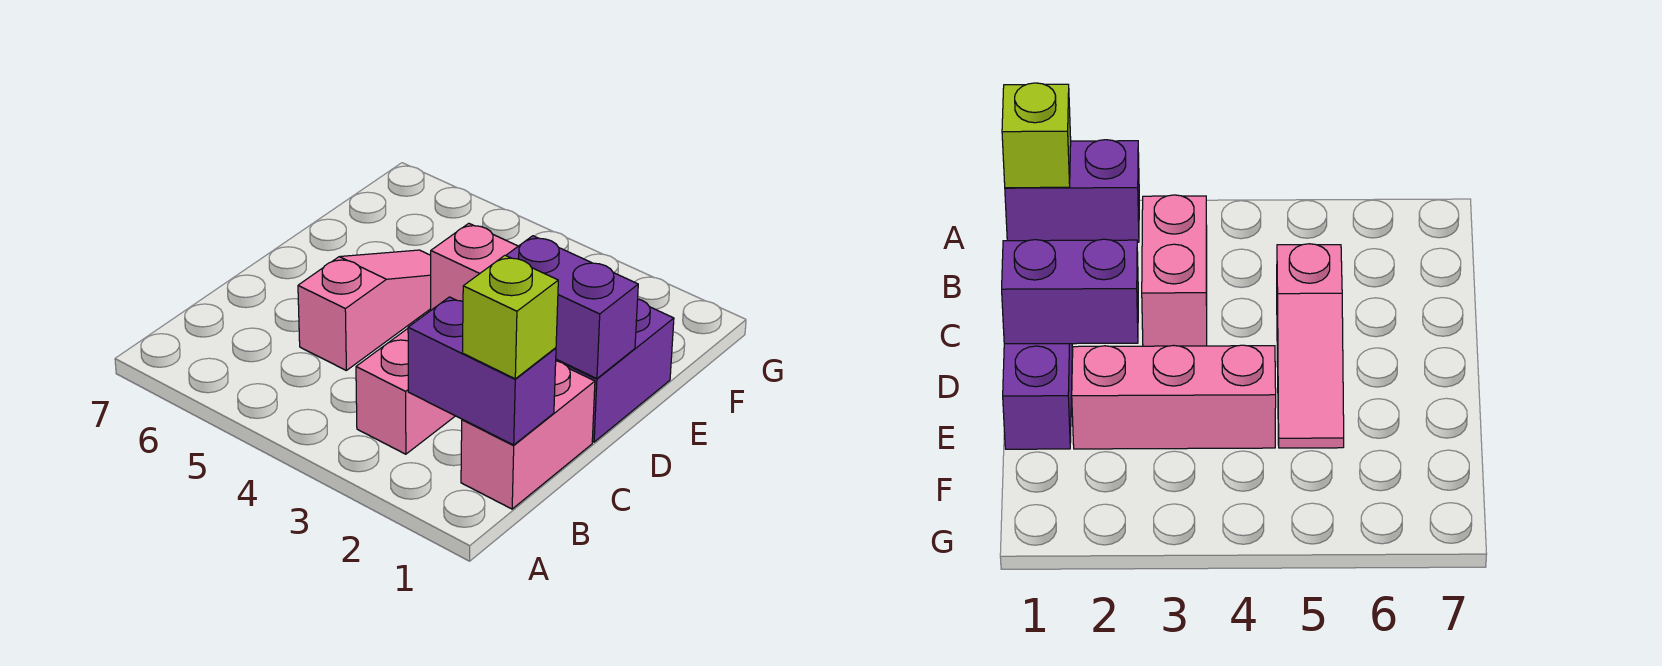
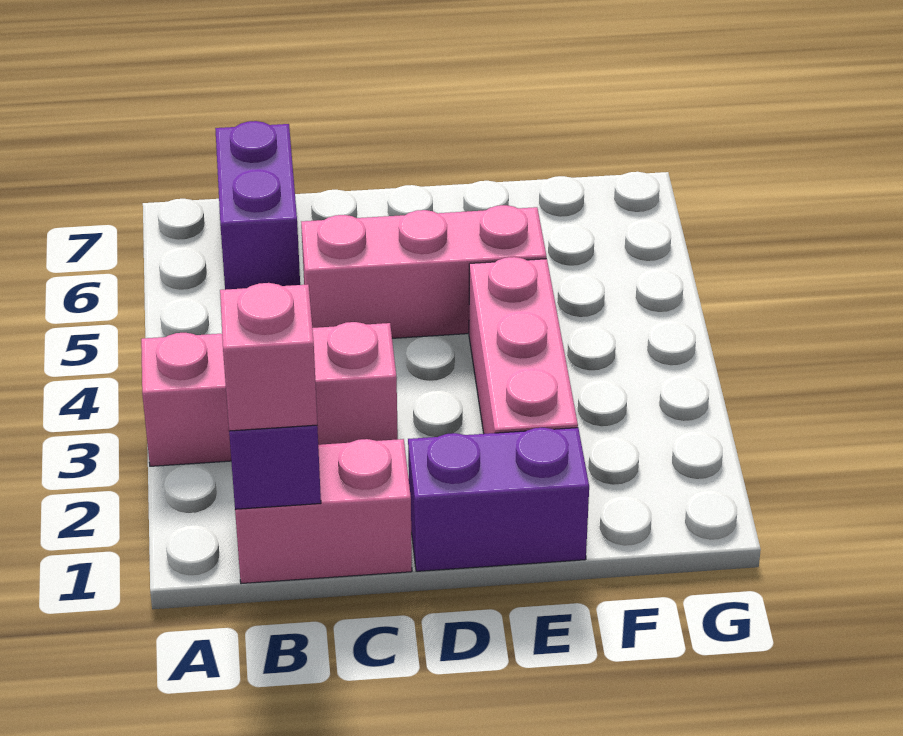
lime 1x1 brick [462,255,558,379] -> pink 1x1 brick [220,283,317,431]
pink 1x2 brick [356,329,455,454] -> pink 1x3 brick [141,322,398,466]
pink 1x3 slope [298,250,431,370] -> pink 1x3 brick [301,205,547,338]
purple 1x2 brick [506,236,638,379] -> purple 1x2 brick moved to [215,121,300,290]

